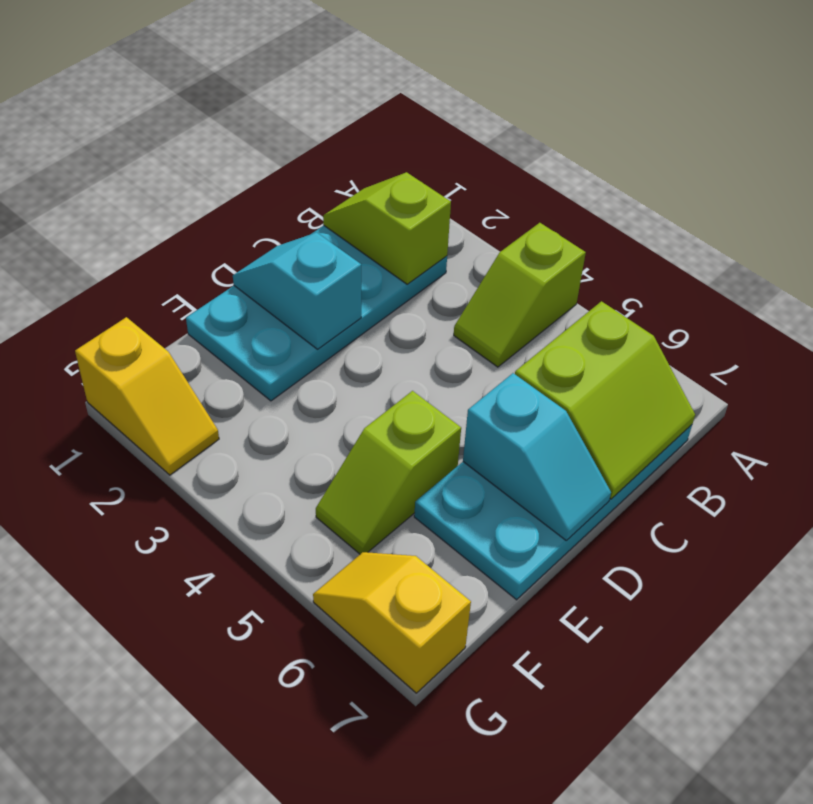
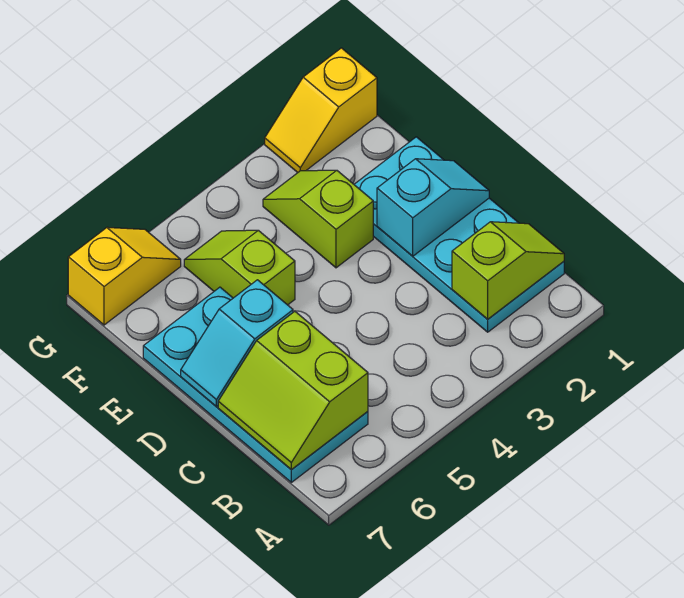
lime 1x2 slope [454,223,586,367] -> lime 1x2 slope moved to [263,170,373,268]

